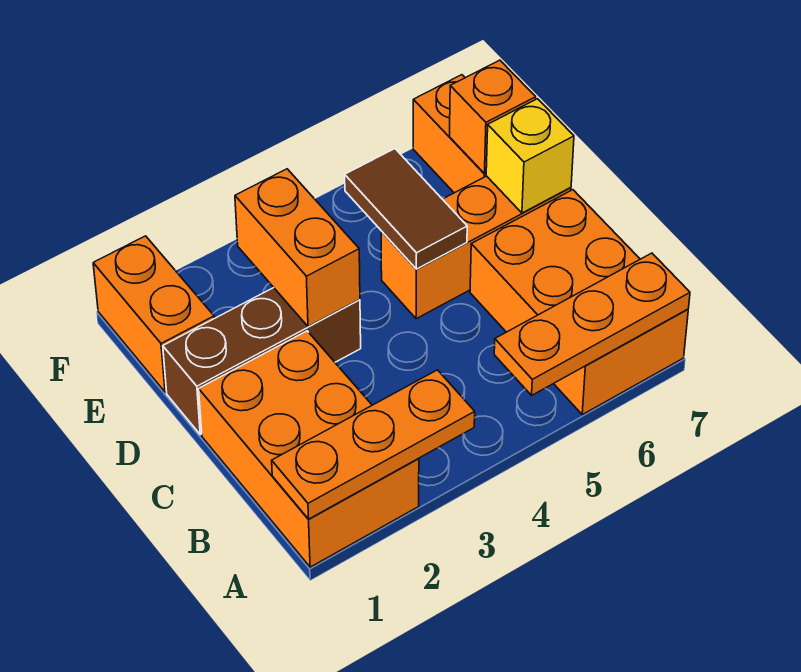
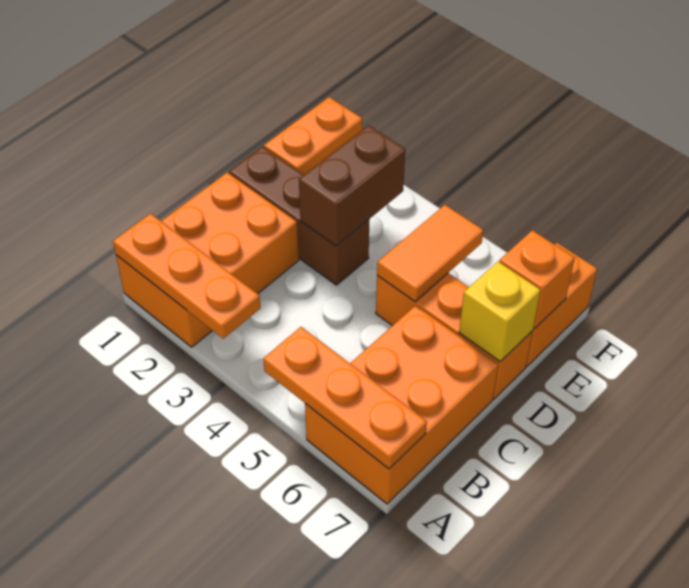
orange 1x2 brick [235,169,360,327] -> brown 1x2 brick [299,125,405,246]
brown 1x2 tile [345,149,467,269] -> orange 1x2 tile [377,205,483,302]

